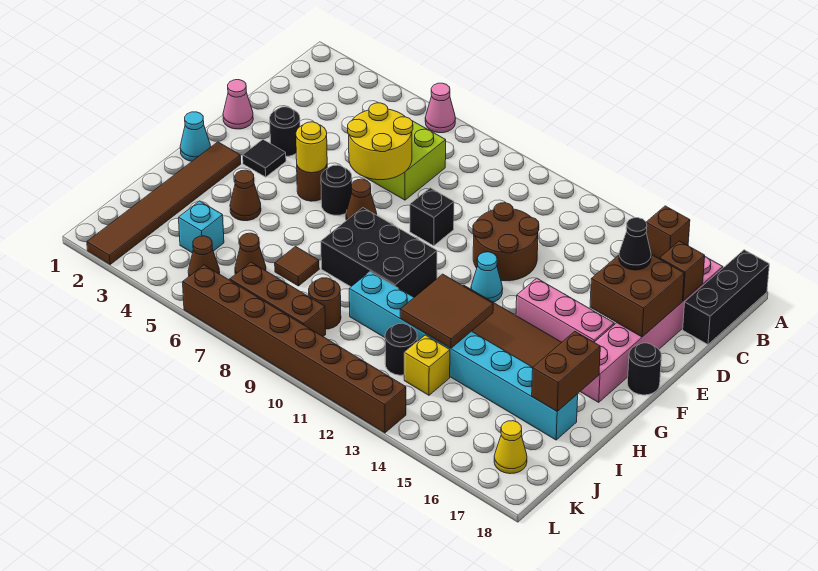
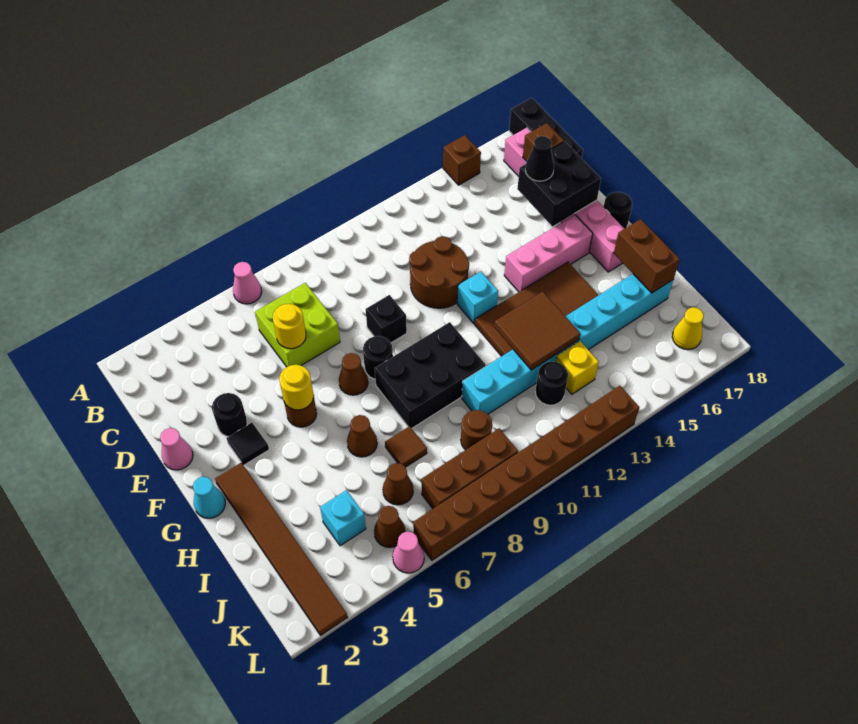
yellow 2x2 round brick [348,103,413,180] -> yellow 1x1 round brick [273,304,306,349]
brown 2x2 brick [590,255,684,337] -> black 2x2 brick [517,142,601,226]
black 1x1 round brick [321,165,352,215] -> black 1x1 round brick moved to [363,336,393,379]
cyan 1x1 cone [471,252,503,302] -> cyan 1x1 brick [457,272,498,324]
brown 1x1 cone [230,170,261,221] -> brown 1x1 cone moved to [347,415,377,457]
none -> pink 1x1 cone [393,532,424,573]

